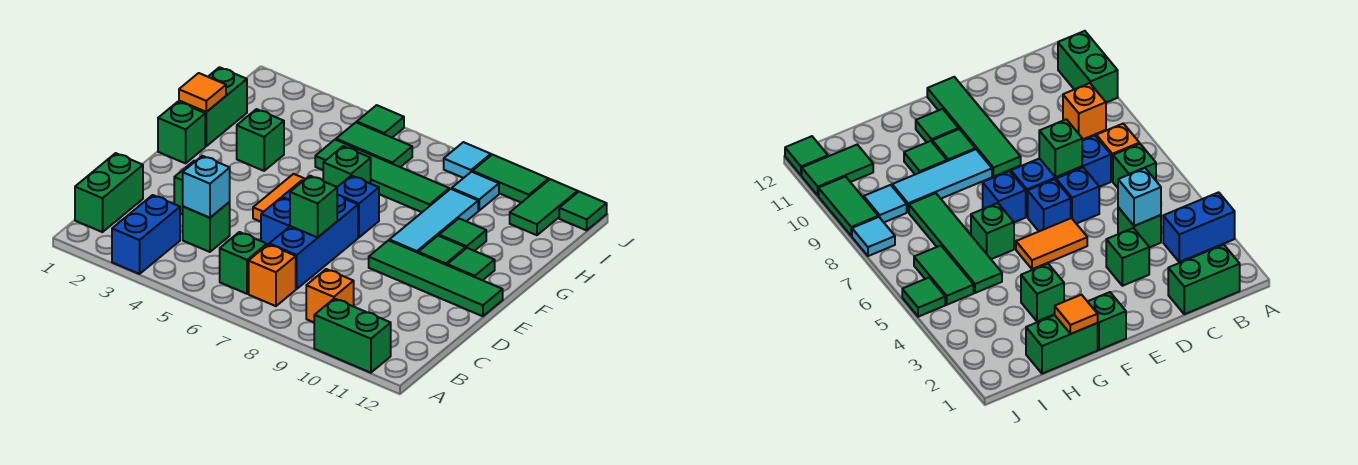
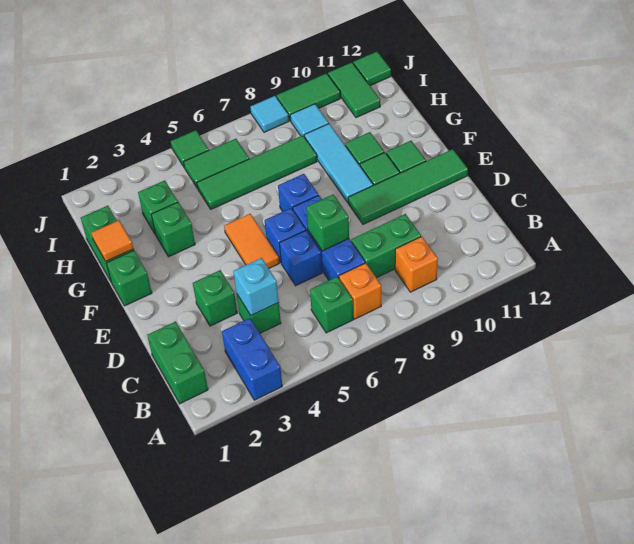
green 1x2 brick [314,299,391,373] -> green 1x2 brick moved to [351,214,421,278]
green 1x1 brick [323,146,371,187] -> green 1x1 brick moved to [138,180,178,234]

